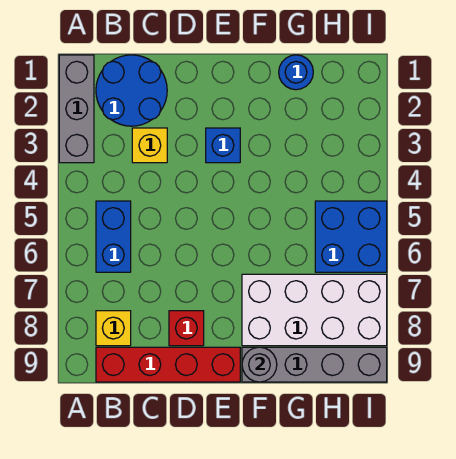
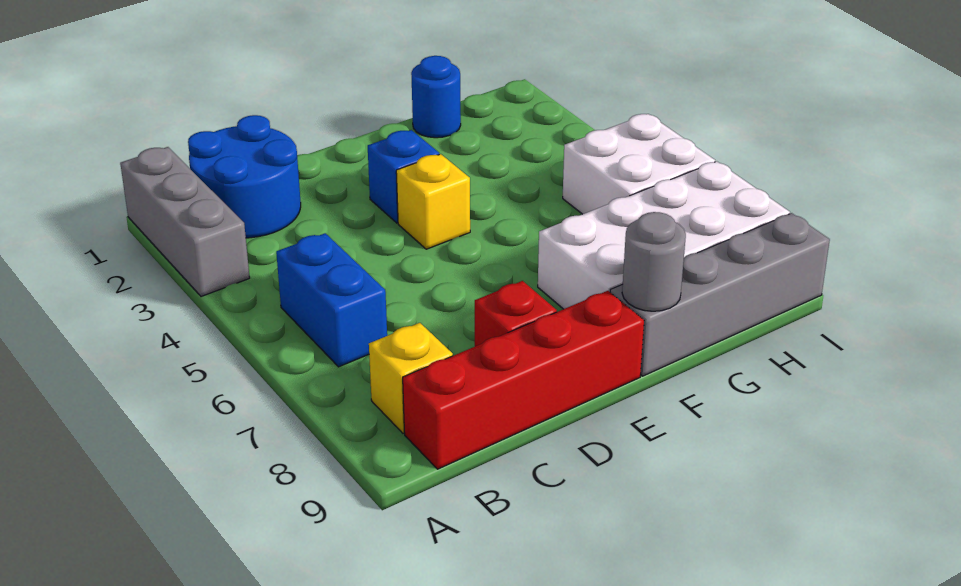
yellow 1x1 brick [132,128,167,163] -> yellow 1x1 brick moved to [396,154,470,249]
blue 2x2 brick [315,201,387,272] -> white 2x2 brick [563,114,715,214]

